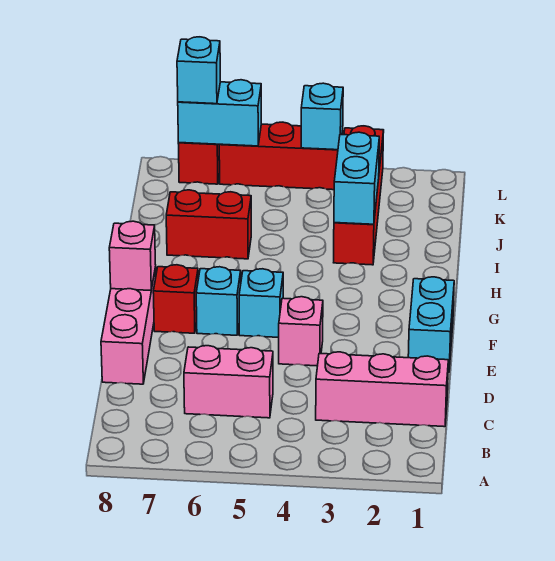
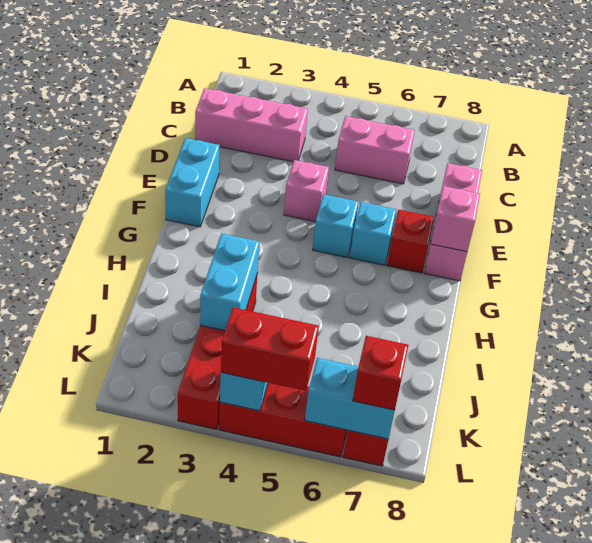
red 1x2 brick [166,190,251,259] -> red 1x2 brick moved to [221,307,319,391]
cyan 1x1 brick [177,37,220,104] -> red 1x1 brick [353,336,408,410]

